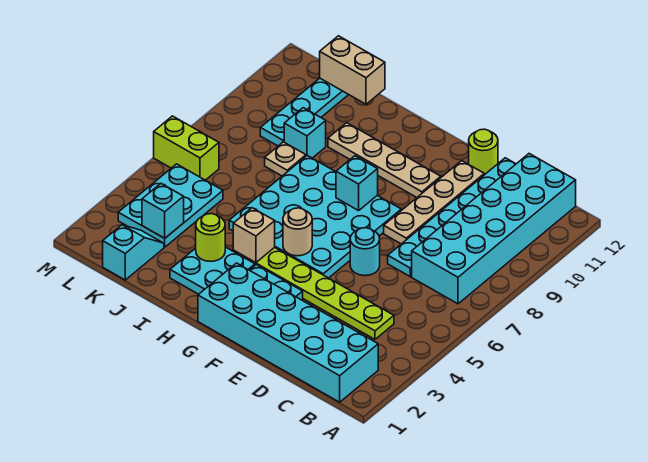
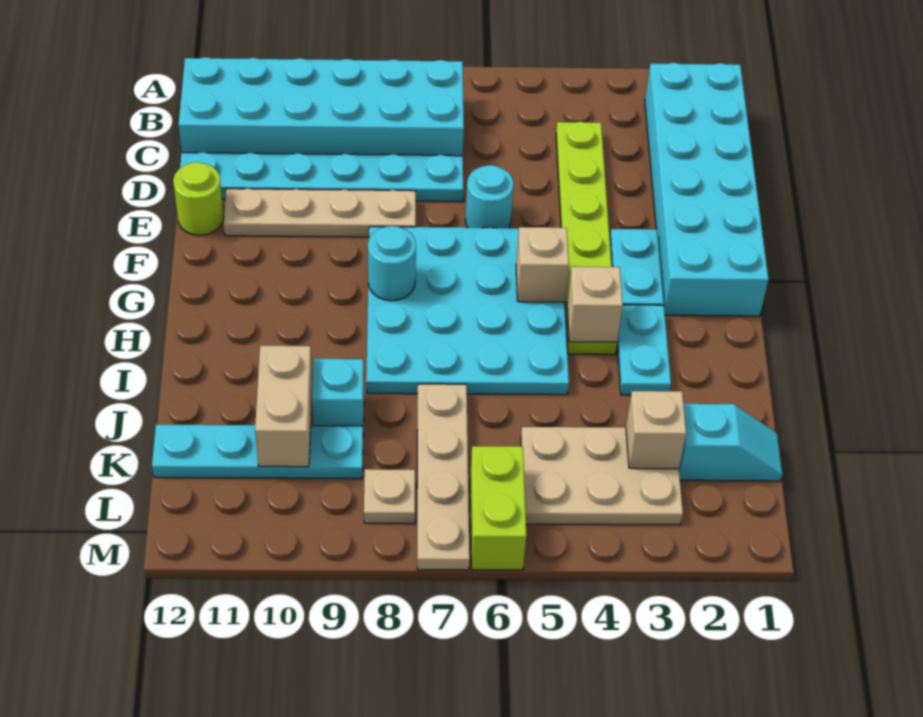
tan 1x4 plate [328,123,441,197] -> tan 1x4 plate moved to [417,384,470,570]
tan 1x1 round brick [283,208,312,256] -> tan 1x1 brick [516,227,569,302]
cyan 1x1 brick [336,156,378,211] -> cyan 1x1 round brick [368,226,416,301]
cyan 2x2 plate [170,247,255,294] -> cyan 1x2 plate [617,305,671,395]
lime 1x1 round brick [196,214,225,261] -> none
tan 1x1 plate [265,142,306,176] -> tan 1x1 plate moved to [364,469,415,524]
tan 1x2 brick [320,36,385,104] -> tan 1x2 brick moved to [255,346,312,467]
cyan 1x2 slope [103,225,164,280] -> cyan 1x2 slope turned to [679,404,782,481]
cyan 2x3 plate [118,164,223,247] -> tan 2x3 plate [521,427,683,525]
cyan 1x1 brick [142,184,184,238] -> tan 1x1 brick [626,391,686,469]

